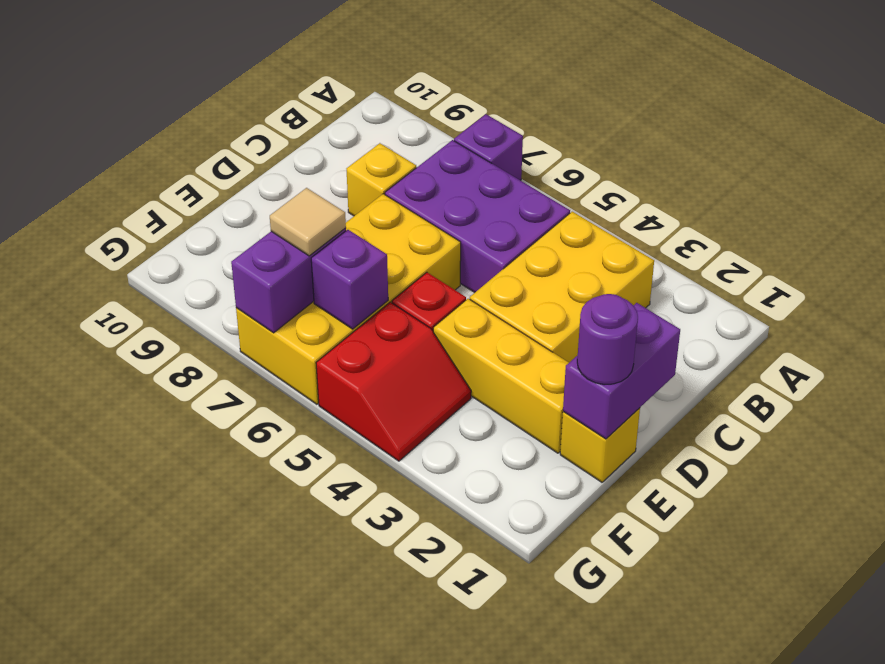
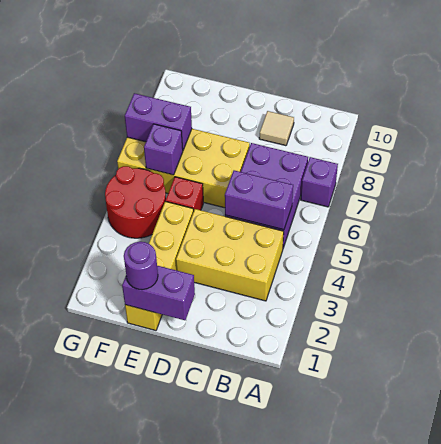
none -> purple 1x2 brick [225,170,293,230]
yellow 1x1 brick [347,143,416,216] -> none
red 2x2 slope [316,302,471,461] -> red 2x2 round brick [105,166,166,238]
tan 1x1 tile [270,188,346,256] -> tan 1x1 tile moved to [259,111,294,146]

